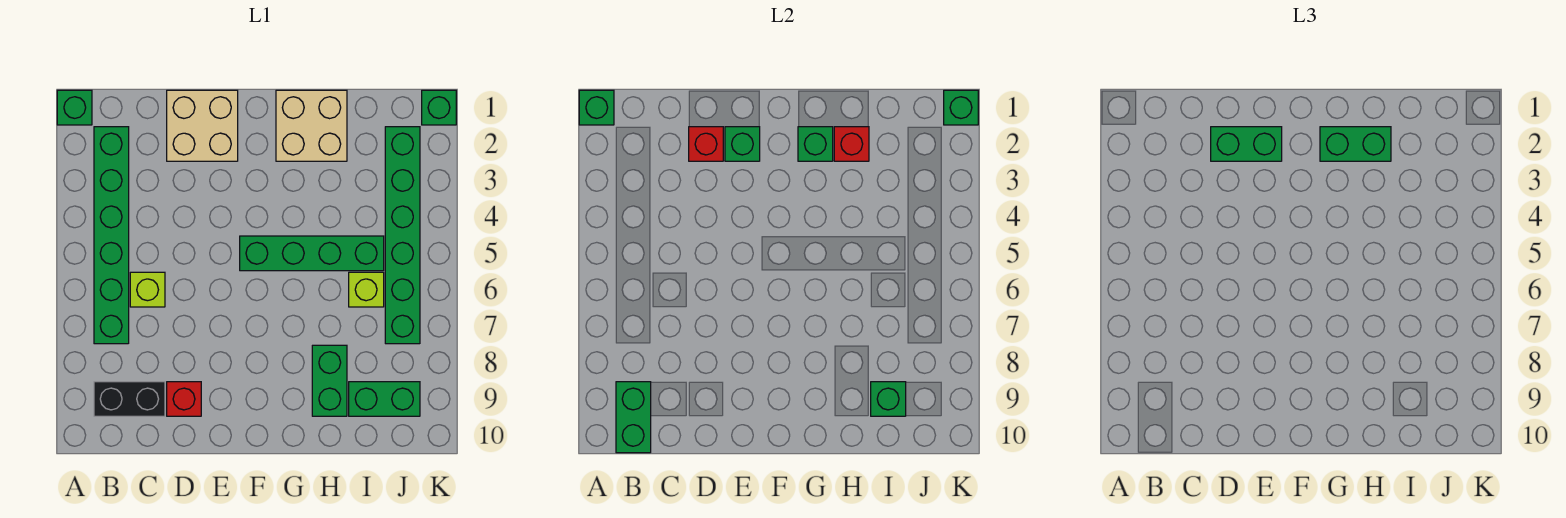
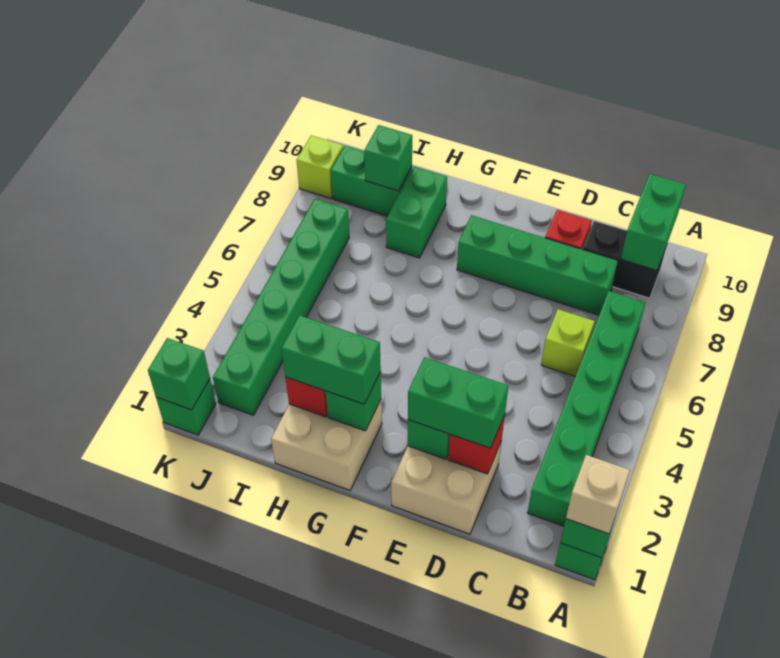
none -> tan 1x1 brick [566,455,630,534]
green 1x4 brick [240,236,384,271] -> green 1x4 brick moved to [457,215,618,315]
lime 1x1 brick [349,272,384,307] -> lime 1x1 brick moved to [296,135,343,198]

